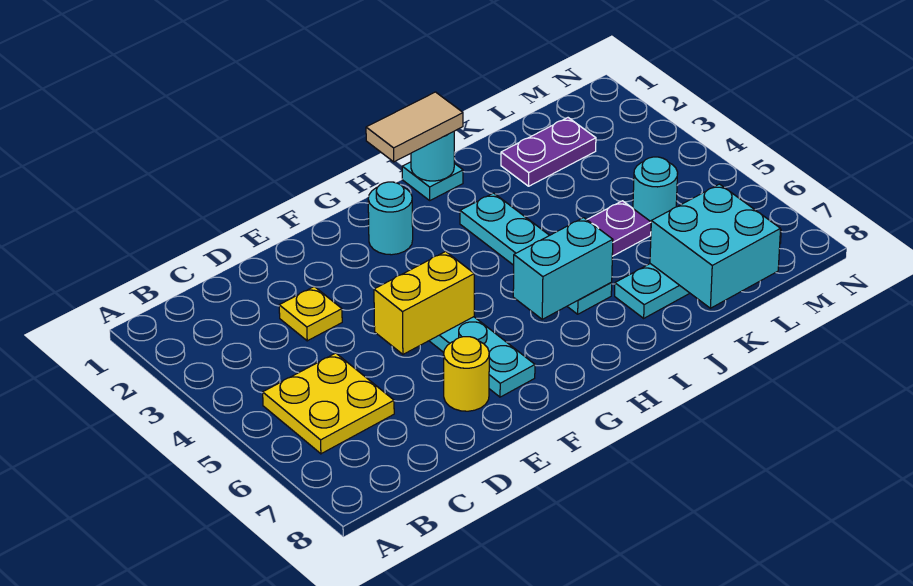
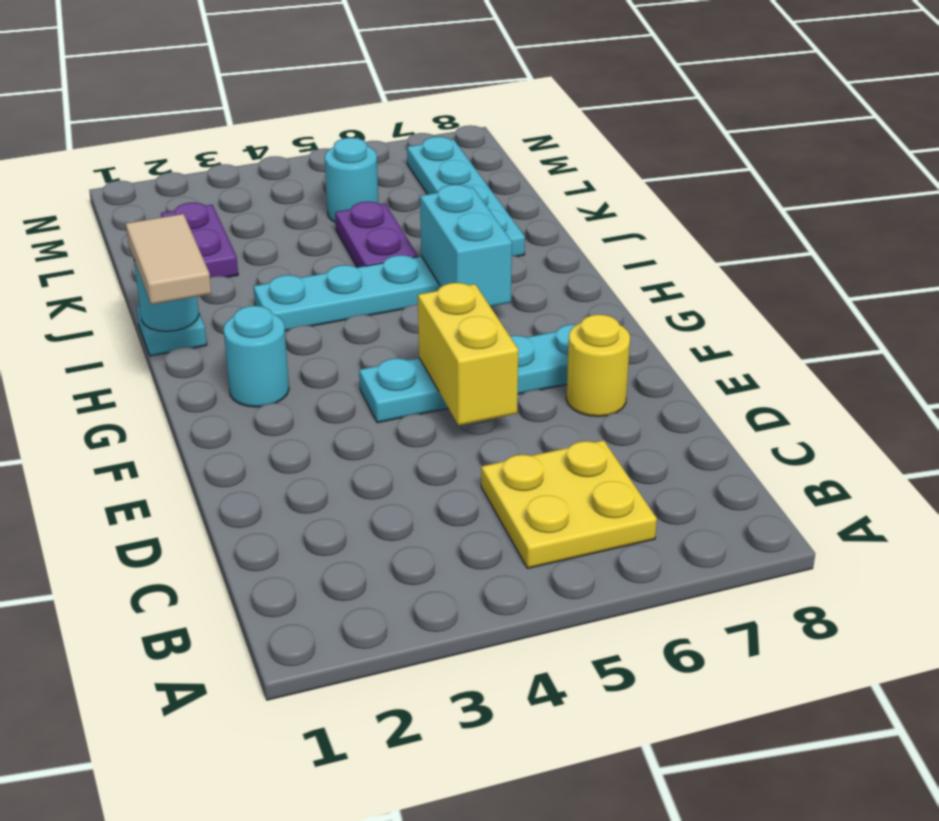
yellow 1x1 plate [279,287,342,341] -> none
cyan 2x2 brick [650,184,781,308] -> none

